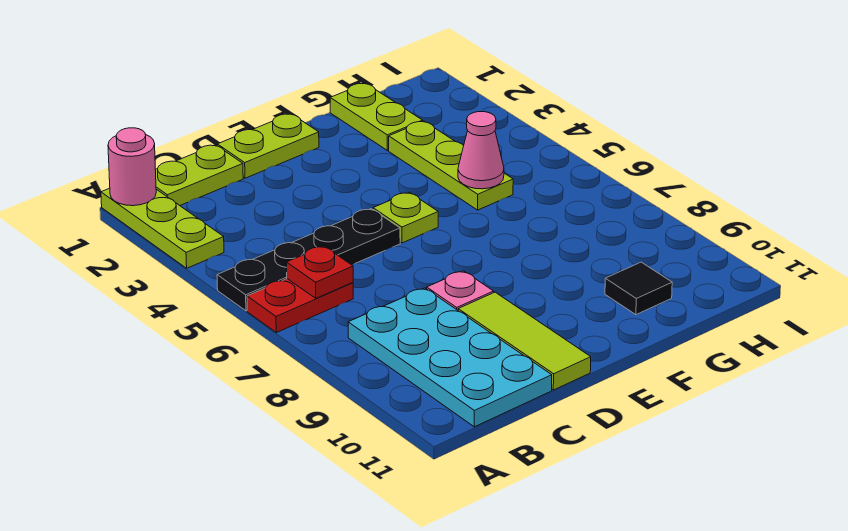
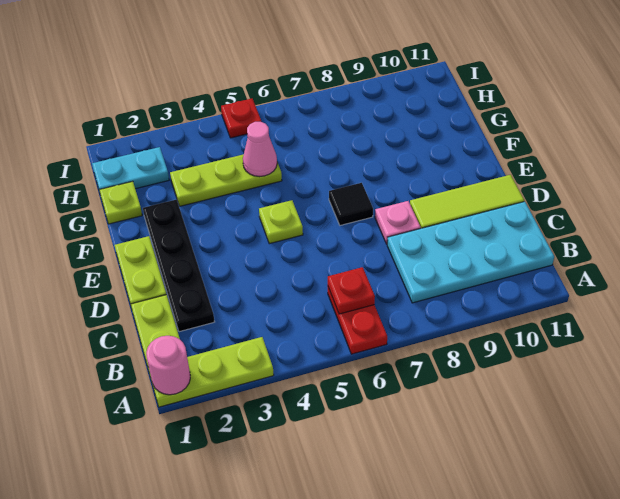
black 1x4 plate [217,209,400,311] -> black 1x4 plate moved to [143,200,215,332]
lime 1x2 plate [330,83,423,150] -> lime 1x1 plate [99,181,142,224]
black 1x1 tile [605,262,672,315] -> black 1x1 tile moved to [329,183,373,225]
none -> cyan 1x2 plate [92,147,169,192]
none -> red 1x1 plate [221,99,262,138]

